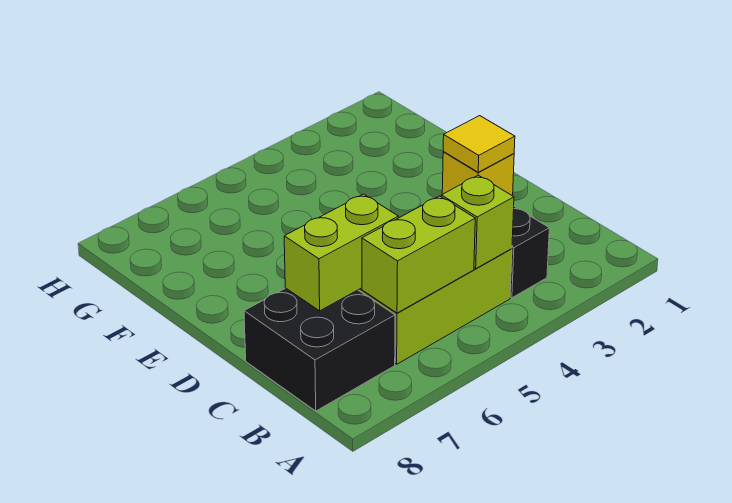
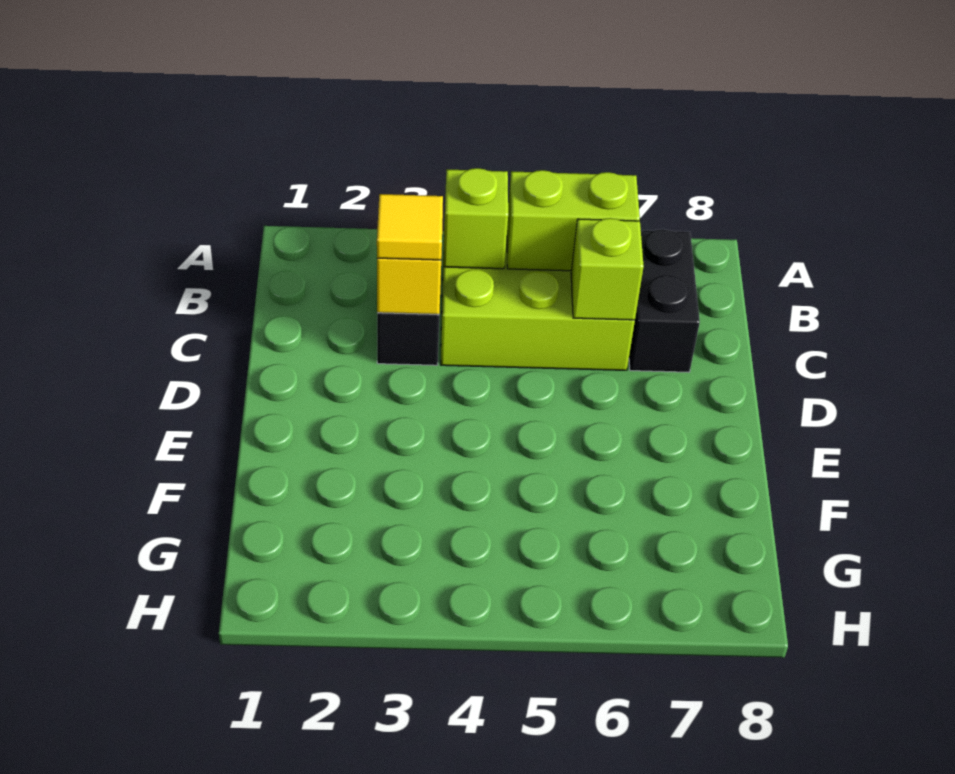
black 2x2 brick [244,288,395,411] -> black 1x2 brick [629,229,700,372]
lime 1x2 brick [284,194,398,311] -> lime 1x1 brick [571,218,644,320]

